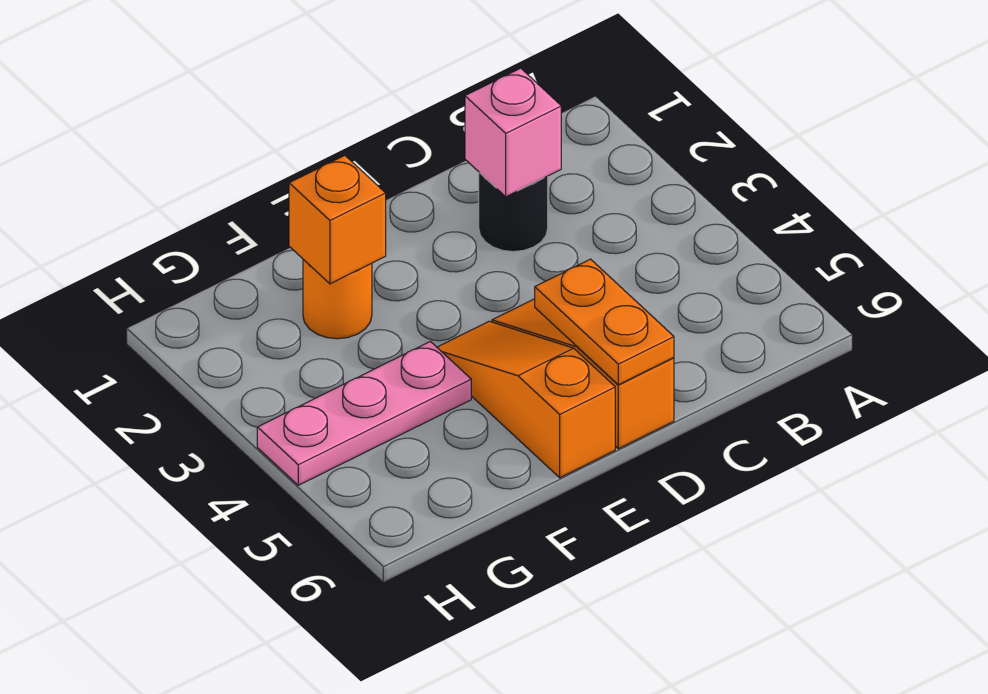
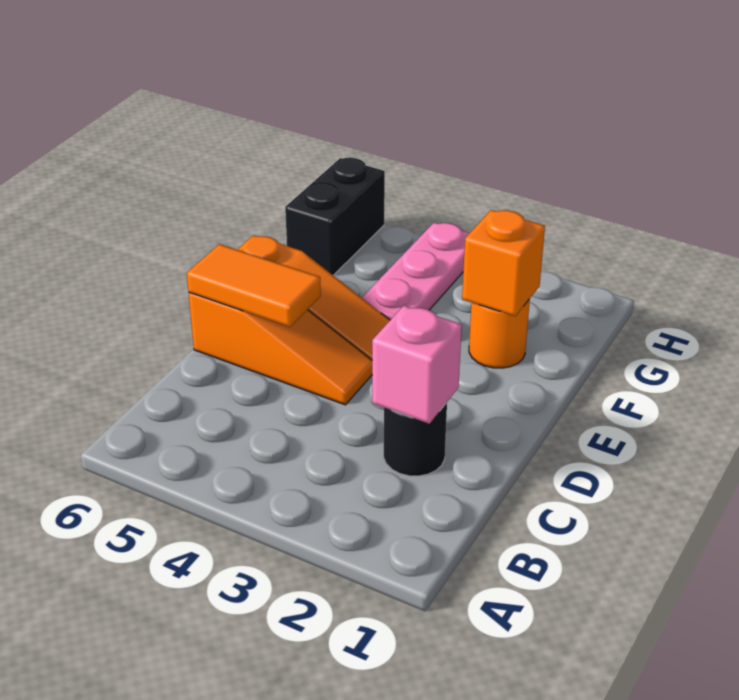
orange 1x2 plate [535,259,674,385] -> orange 1x2 tile [187,244,321,327]
none -> black 1x2 brick [285,158,385,275]

